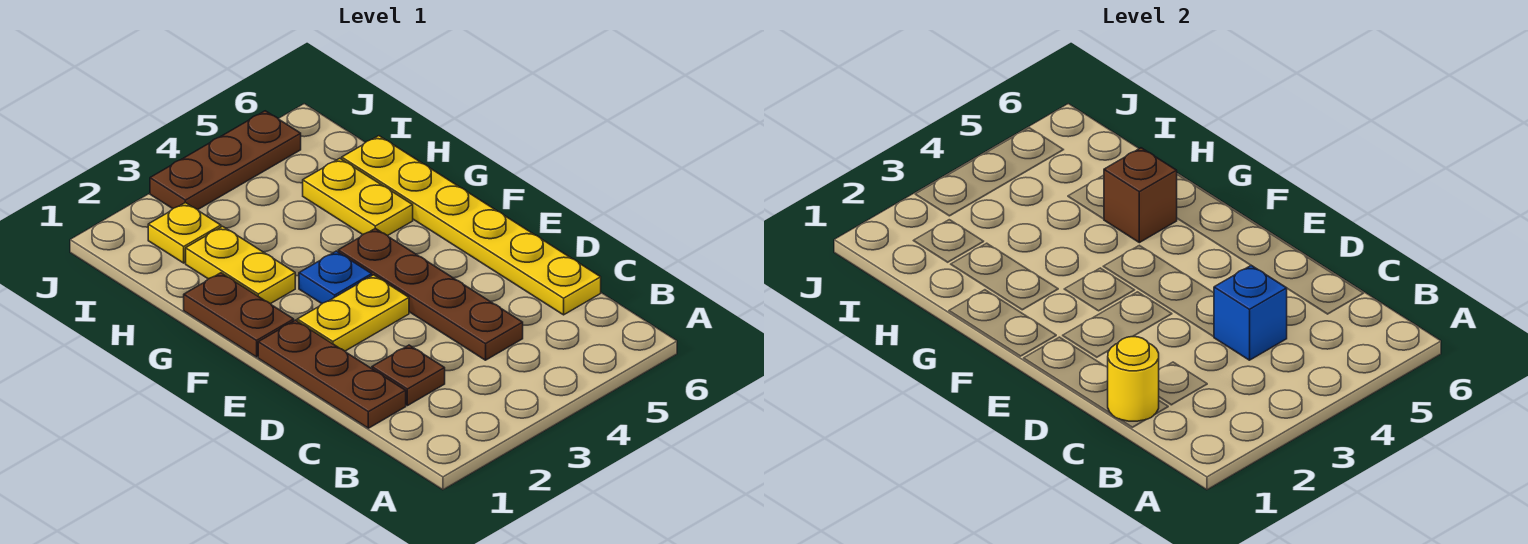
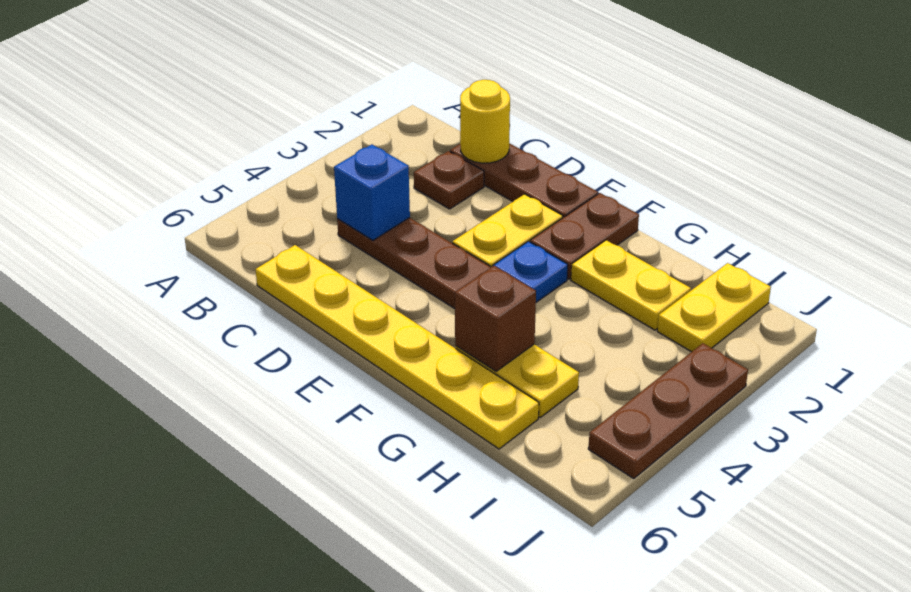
brown 1x2 plate [184,273,294,357] -> brown 1x2 plate turned to [530,193,639,279]
yellow 1x1 plate [148,203,221,263] -> yellow 1x2 plate [657,263,771,352]

